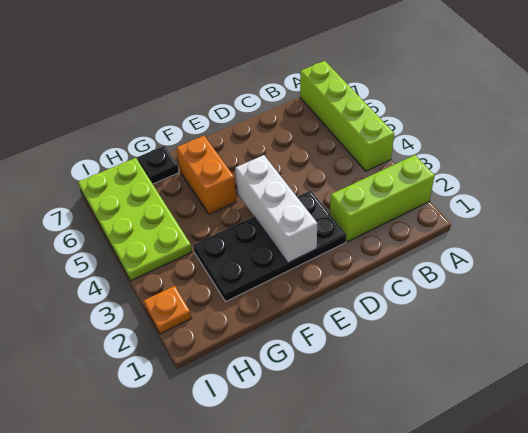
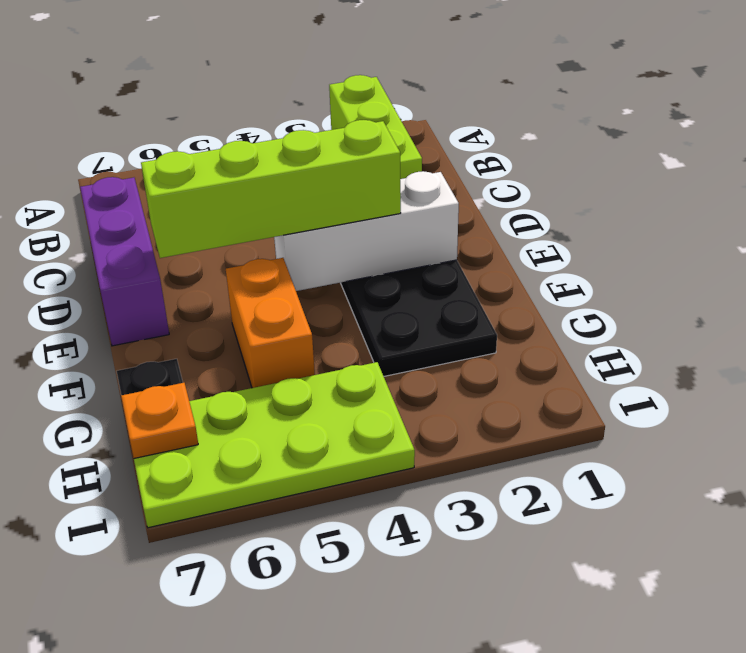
lime 1x4 brick [300,61,394,171] -> lime 1x4 brick moved to [141,120,401,258]
none -> purple 1x3 brick [80,177,169,346]
orange 1x2 brick [176,136,237,214] -> orange 1x2 brick turned to [226,258,315,388]
orange 1x1 plate [144,286,191,334] -> orange 1x1 plate moved to [121,383,198,458]

